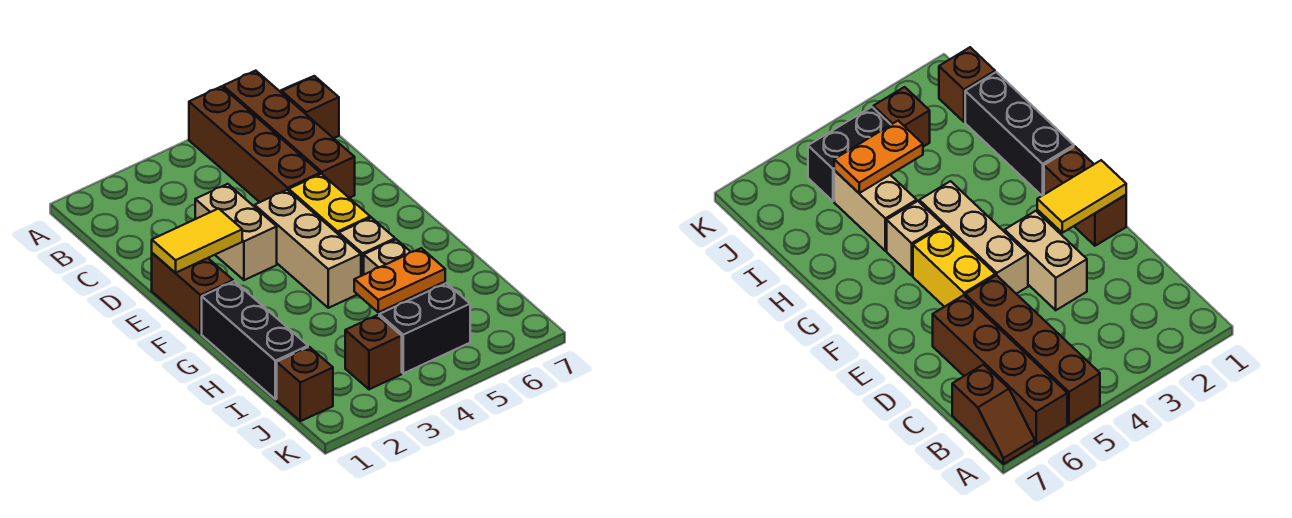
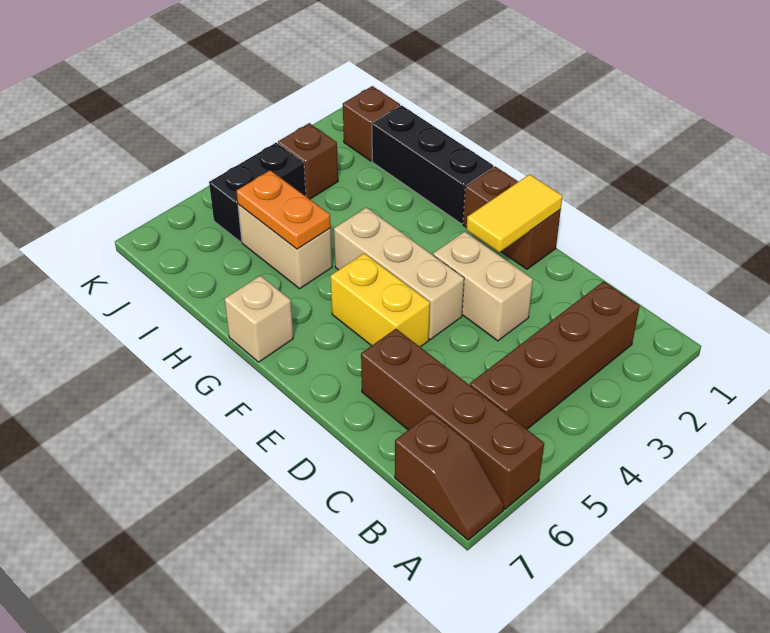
brown 1x4 brick [189,87,320,202] -> brown 1x4 brick turned to [470,281,640,429]
tan 1x1 brick [339,218,395,276] -> tan 1x1 brick moved to [225,276,293,362]
orange 1x2 plate [354,248,445,312] -> orange 1x2 plate turned to [237,170,331,249]

